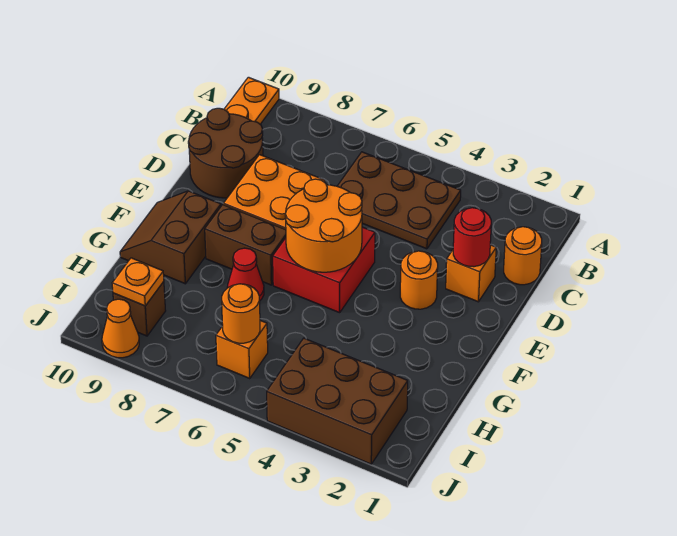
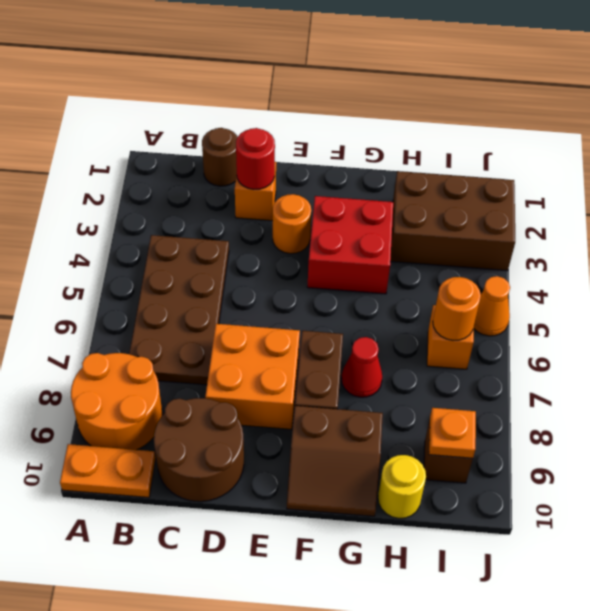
brown 2x3 plate [337,152,461,249] -> brown 2x4 plate [129,235,229,385]
orange 1x1 round brick [504,227,542,285] -> brown 1x1 round brick [202,128,237,186]
red 2x2 brick [273,227,375,313] -> red 2x2 brick moved to [307,196,393,294]
orange 2x2 round brick [285,179,362,272] -> orange 2x2 round brick moved to [71,353,162,450]
none -> yellow 1x1 round brick [378,455,426,518]
brown 2x3 brick [267,338,408,464] -> brown 2x3 brick turned to [390,171,515,271]
orange 1x1 cone [102,299,139,358] -> orange 1x1 cone moved to [474,276,510,336]

